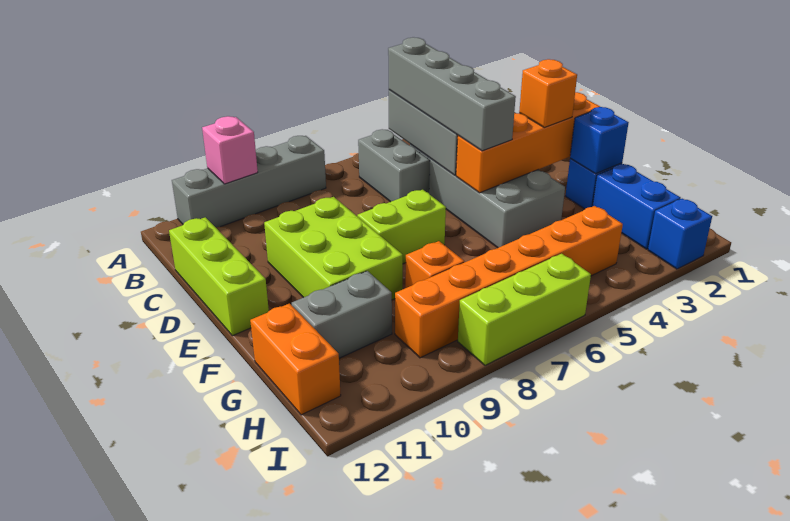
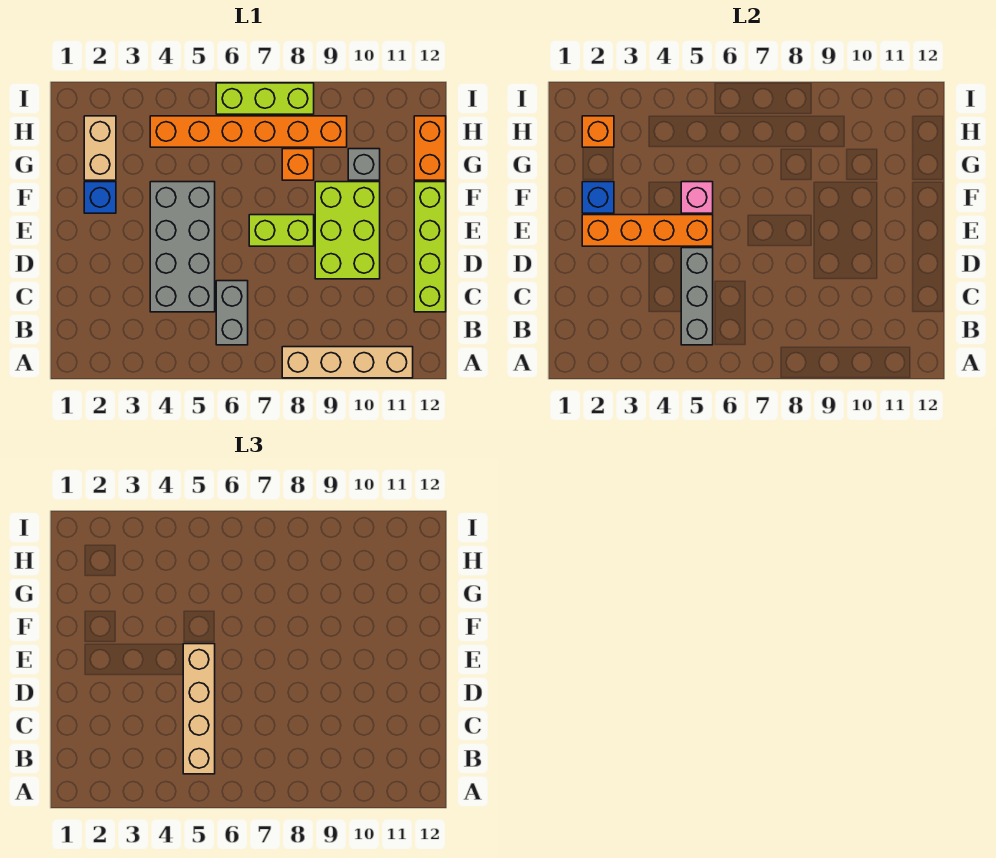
grey 1x4 brick [172,136,326,227] -> tan 1x4 brick [282,347,413,378]
pink 1x1 brick [202,116,258,184] -> pink 1x1 brick moved to [681,182,713,213]
grey 1x4 brick [388,37,516,151] -> tan 1x4 brick [183,644,215,774]
lime 1x3 brick [169,217,269,336] -> lime 1x4 brick [414,182,446,312]
orange 1x1 brick [519,59,577,128] -> orange 1x1 brick moved to [582,116,614,147]
blue 1x2 brick [593,164,681,249] -> tan 1x2 brick [84,116,116,180]
grey 1x2 brick [292,271,392,358] -> grey 1x1 brick [348,149,380,180]
blue 1x1 brick [648,199,712,269] -> none

